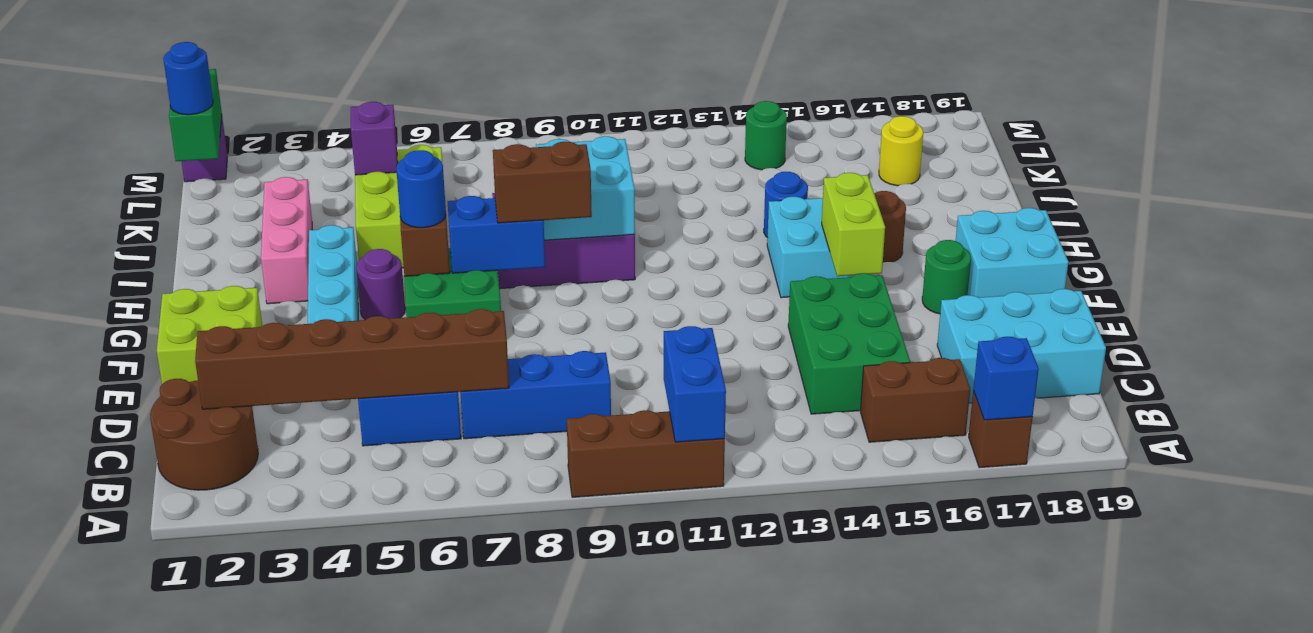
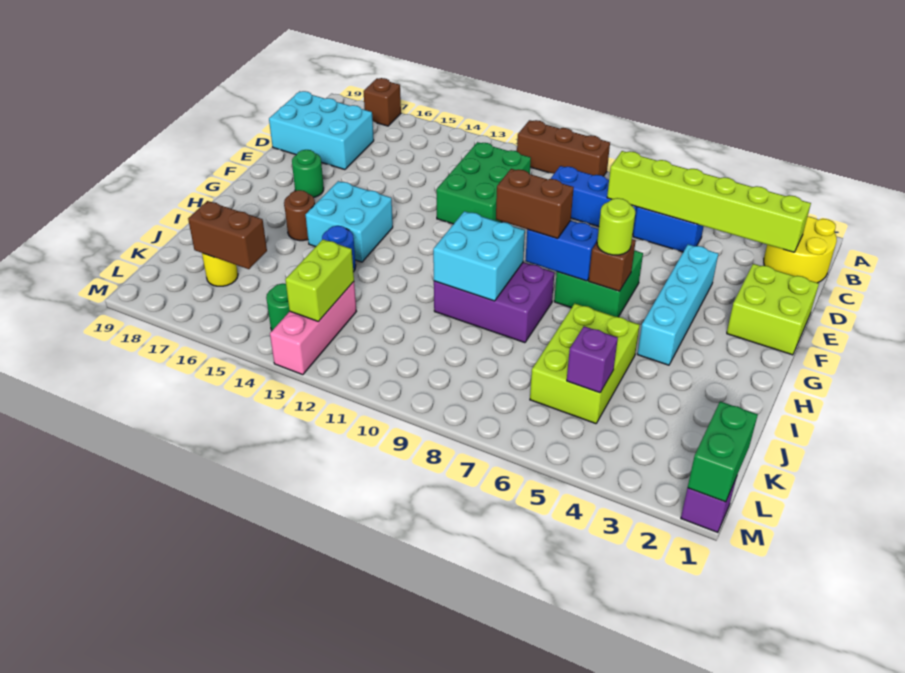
blue 1x2 brick [664,326,726,442] -> none
blue 1x1 brick [973,337,1039,420] -> none
brown 2x2 round brick [150,379,258,490] -> yellow 2x2 round brick [764,216,837,283]
brown 1x2 brick [860,358,970,442] -> brown 1x2 brick moved to [188,201,267,269]
brown 1x6 brick [195,309,509,409] -> lime 1x6 brick [607,151,811,252]
green 2x3 brick [788,273,910,414] -> green 2x3 brick moved to [436,142,531,224]
lime 1x2 brick [822,173,885,276] -> lime 1x2 brick moved to [285,239,354,322]
cyan 2x2 brick [956,208,1068,298] -> none
purple 1x1 round brick [356,249,405,320] -> none
blue 1x1 round brick [396,150,446,228] -> lime 1x1 round brick [597,198,635,255]
pink 1x3 brick [261,177,312,304] -> pink 1x3 brick moved to [270,282,356,375]
blue 1x1 round brick [163,42,213,115] -> none

